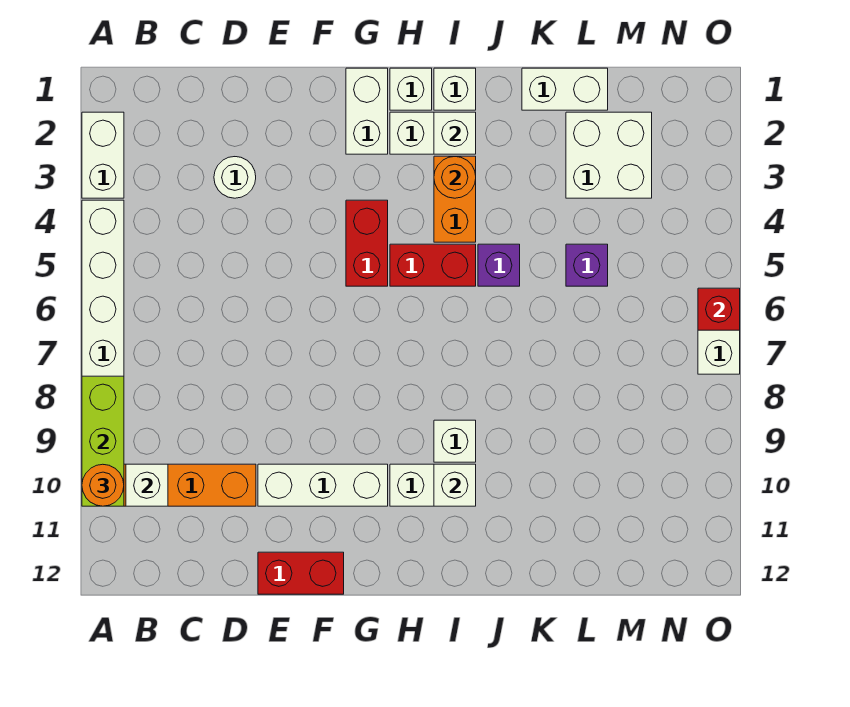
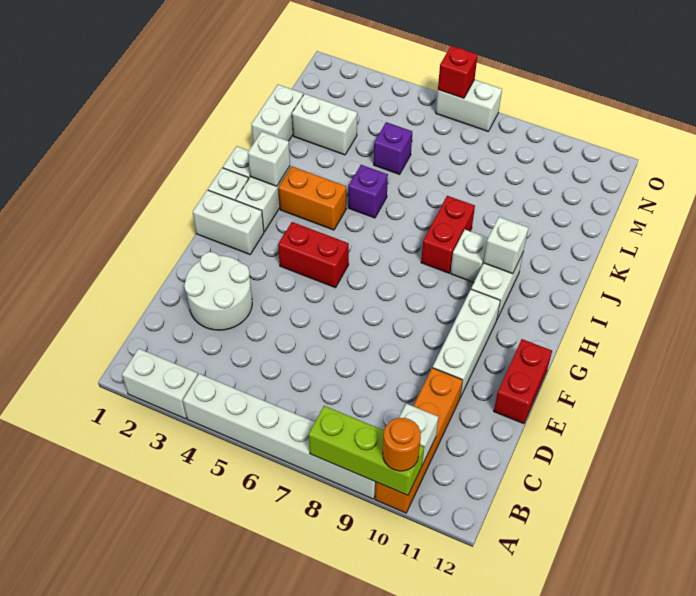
white 1x1 round brick [214,157,256,198] -> white 2x2 round brick [184,252,252,330]
red 1x2 brick [390,244,476,286] -> red 1x2 brick moved to [421,196,475,273]
orange 1x1 round brick [434,156,476,198] -> none
white 2x2 brick [566,112,652,198] -> white 1x2 brick [292,94,357,155]

